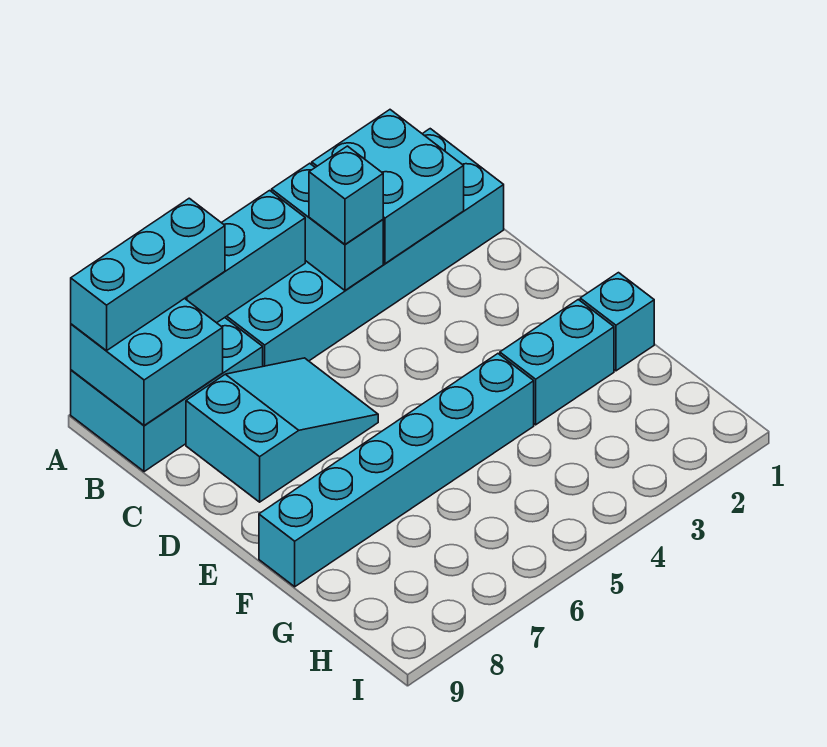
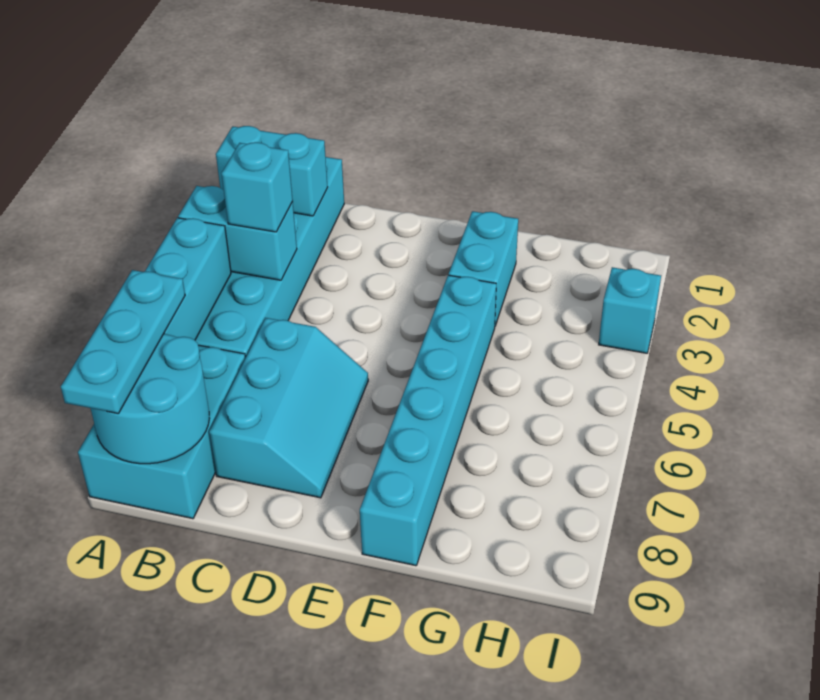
cyan 2x2 brick [312,110,464,264] -> cyan 1x2 brick [216,126,328,216]
cyan 1x3 brick [71,198,225,351] -> cyan 1x3 plate [61,270,185,414]
cyan 2x2 brick [71,298,223,425] -> cyan 2x2 round brick [91,334,209,464]
cyan 2x3 slope [186,358,378,502] -> cyan 2x3 slope turned to [209,318,368,498]
cyan 1x1 brick [580,273,654,371] -> cyan 1x1 brick moved to [599,267,661,353]

